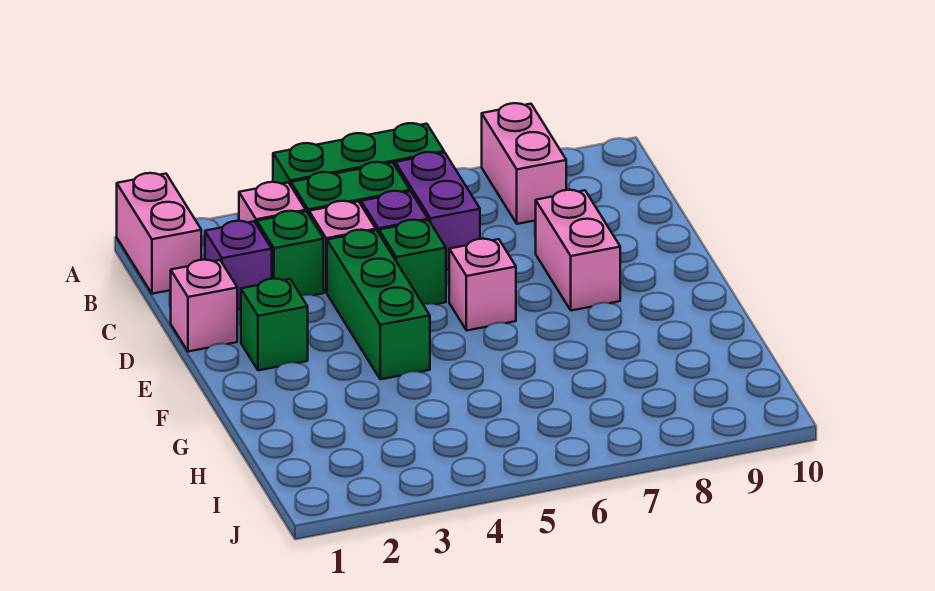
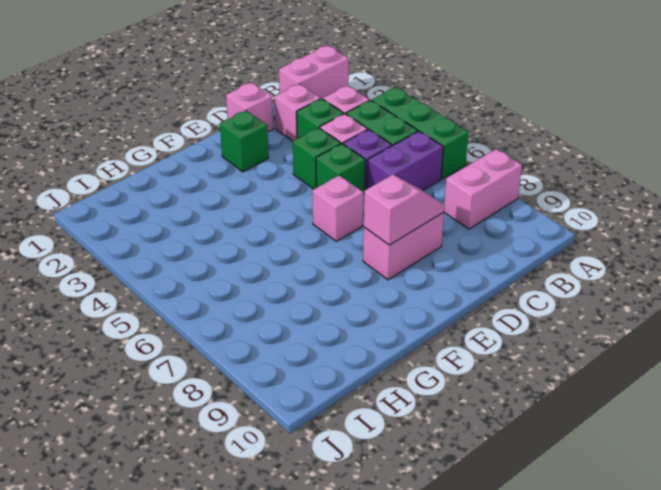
purple 1x1 brick [205,221,272,310] -> pink 1x1 brick [274,84,321,141]
green 1x3 brick [327,230,430,379] -> green 1x1 brick [293,128,341,189]
none -> pink 1x2 slope [364,175,445,245]

